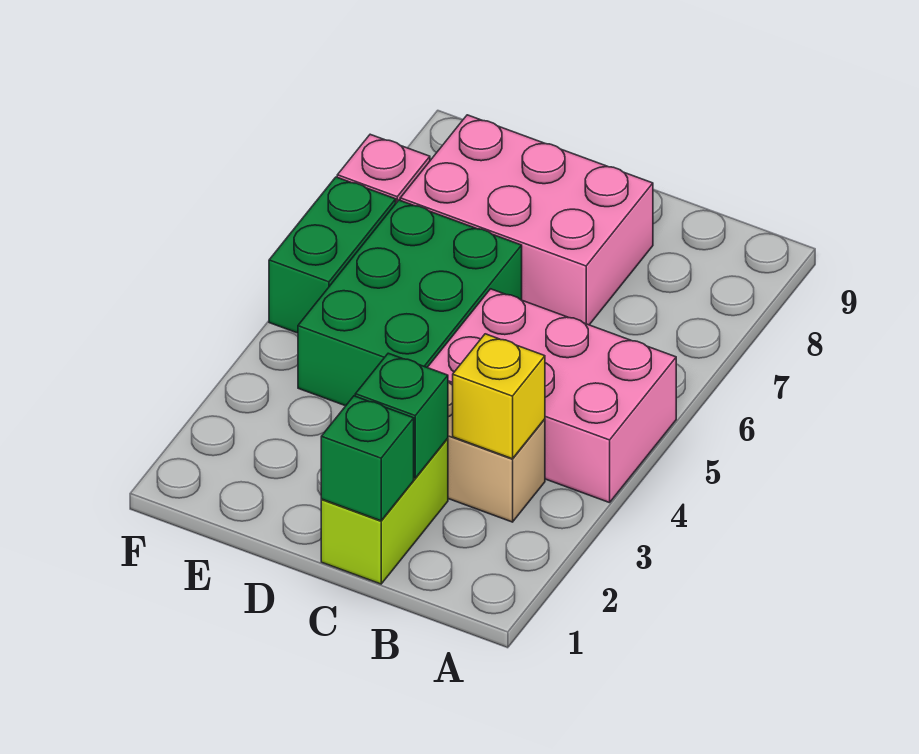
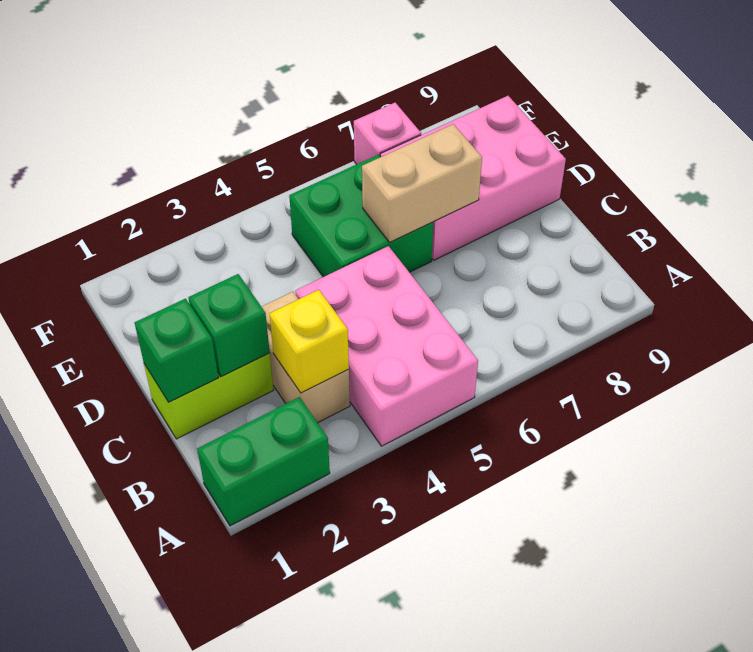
pink 2x3 brick [400,115,653,325] -> pink 2x3 brick turned to [380,96,566,260]
green 2x3 brick [298,200,522,406] -> green 2x2 brick [289,155,433,277]
none -> tan 1x2 brick [362,124,482,242]
green 1x2 brick [269,177,396,333] -> green 1x2 brick moved to [197,397,330,526]

